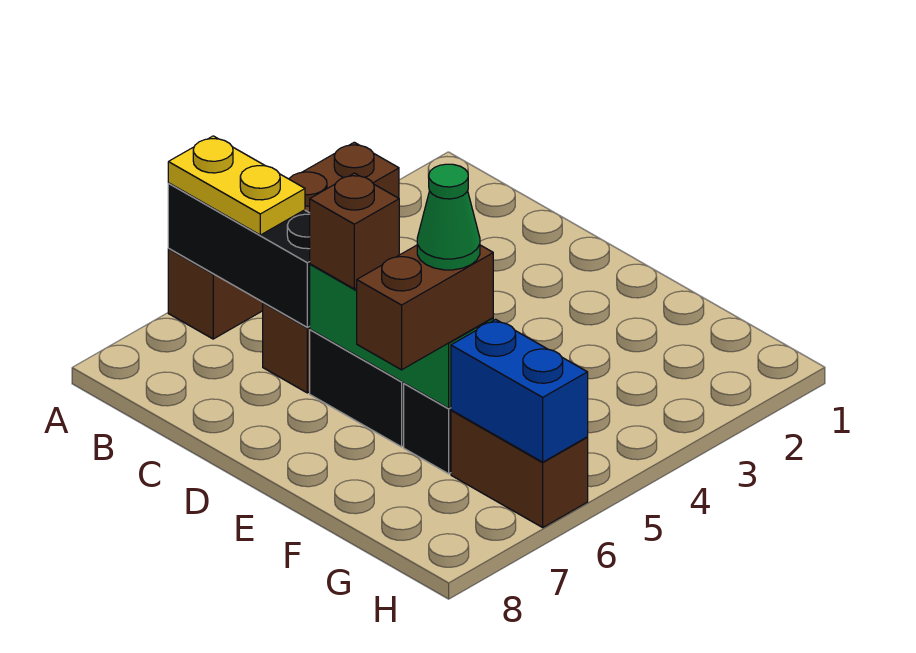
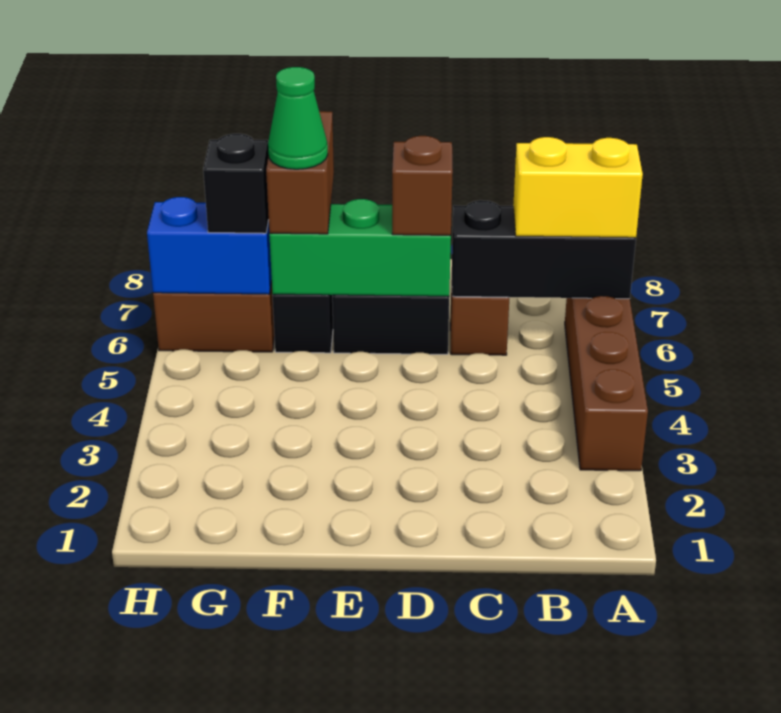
yellow 1x2 plate [168,136,305,235] -> yellow 1x2 brick [513,137,643,238]
none -> black 1x1 brick [203,134,269,233]

